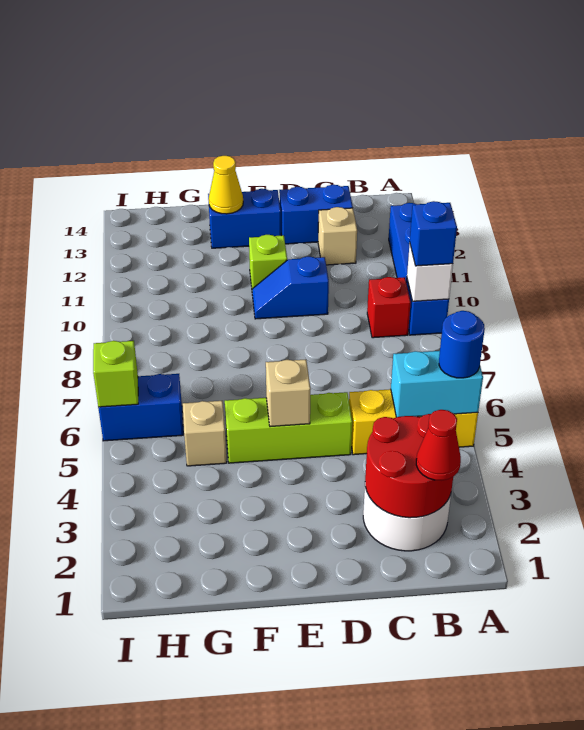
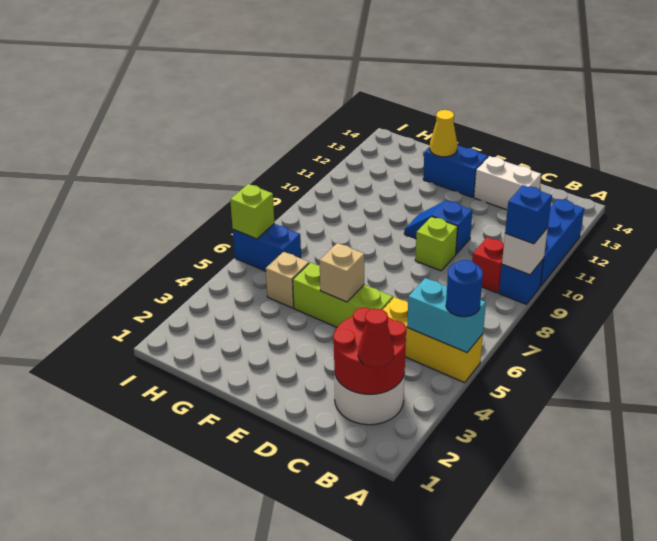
tan 1x1 brick [318,207,357,265] -> none
blue 1x2 brick [279,185,353,244] -> white 1x2 brick [474,156,541,210]
lime 1x1 brick [249,235,287,289] -> lime 1x1 brick moved to [415,216,458,271]

